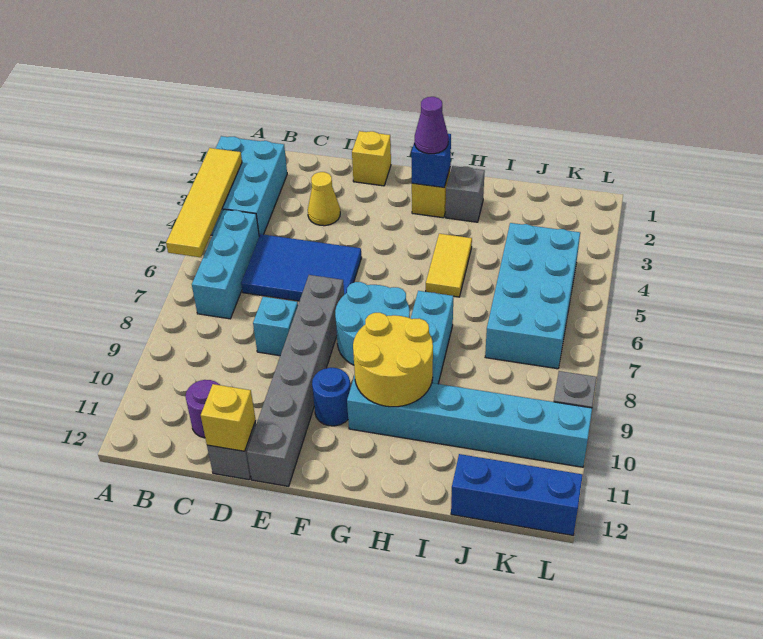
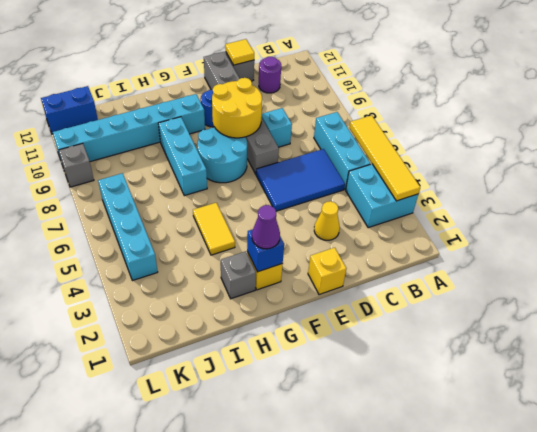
cyan 2x3 brick [211,136,287,236] -> cyan 2x2 brick [346,164,418,228]
yellow 1x1 brick [201,384,256,451] -> yellow 1x1 tile [225,39,254,65]
yellow 2x2 round brick [353,313,433,407] -> yellow 2x2 round brick moved to [212,78,262,138]
cyan 2x4 brick [485,223,580,369] -> cyan 1x4 brick [98,173,158,281]
blue 1x3 brick [451,454,583,535] -> blue 1x2 brick [41,86,98,134]

